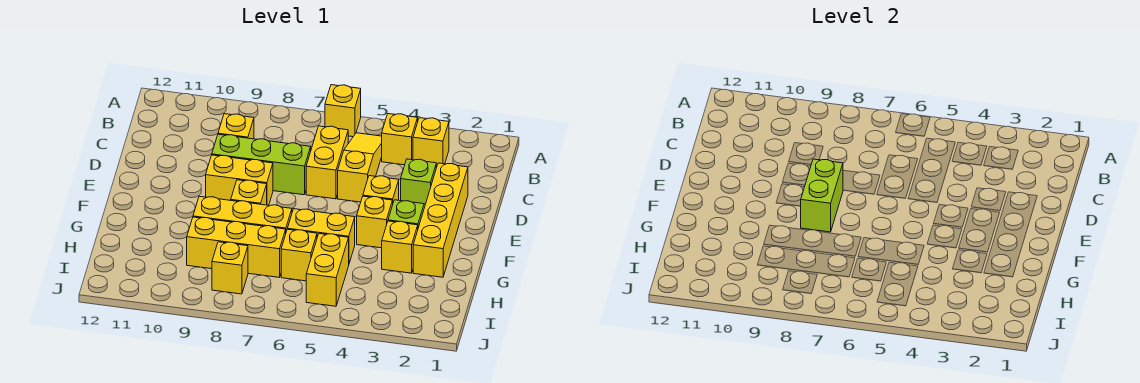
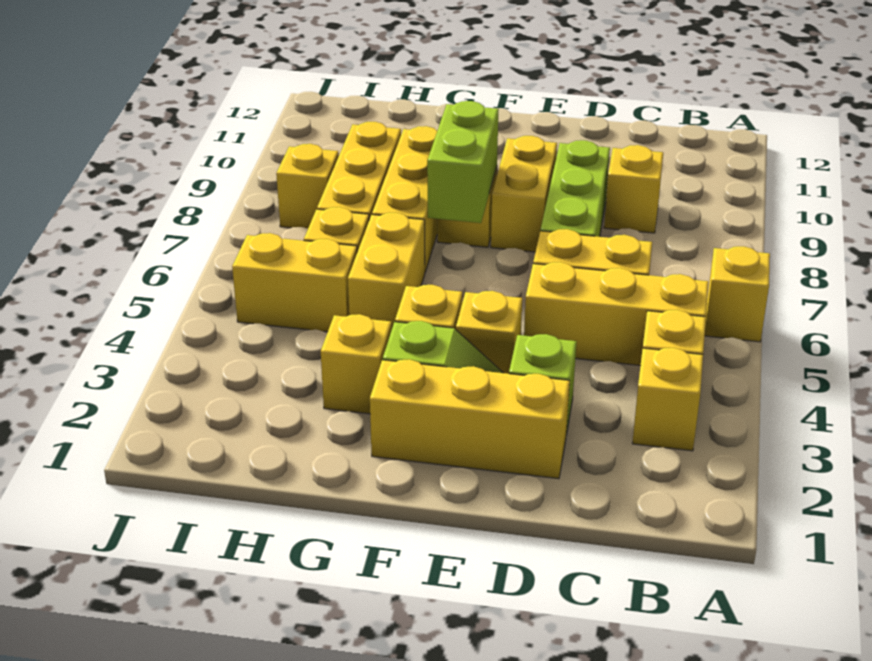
yellow 1x3 slope [338,133,382,202] -> yellow 1x3 brick [524,262,708,366]
yellow 1x4 brick [413,163,468,277] -> yellow 1x3 brick [370,359,570,479]
lime 1x2 brick [801,159,843,232] -> lime 1x2 brick turned to [427,101,499,223]

